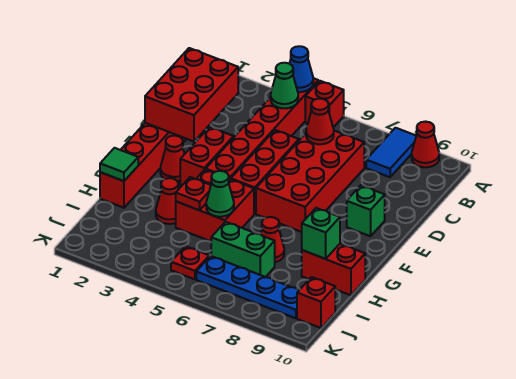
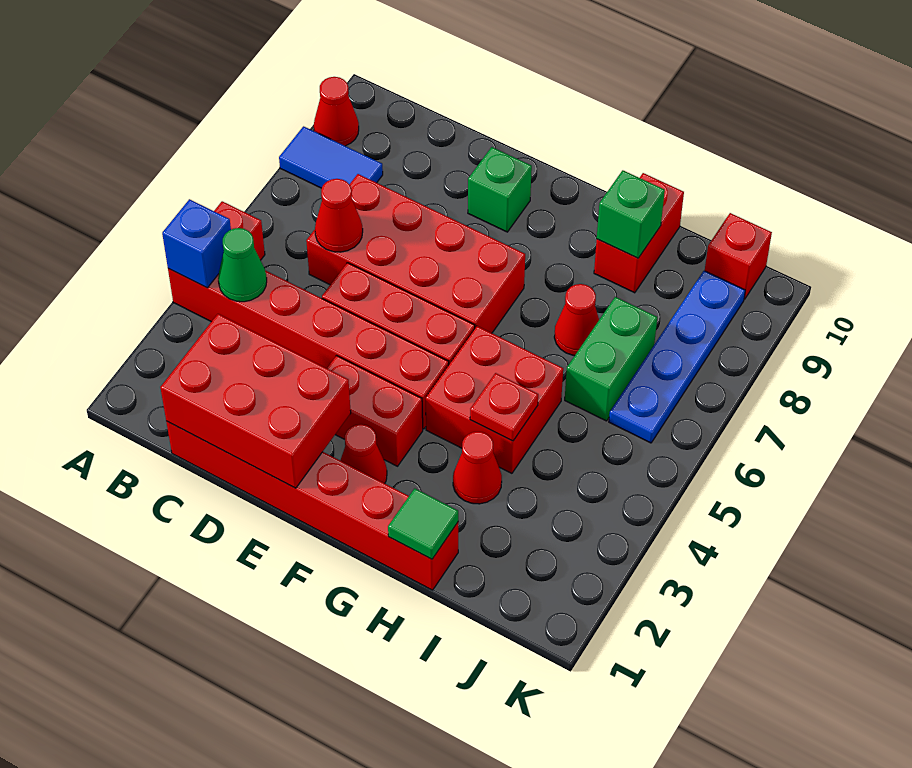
blue 1x1 cone [289,46,313,92] -> blue 1x1 brick [162,199,231,288]
green 1x1 cone [206,171,234,217] -> none
red 1x1 plate [171,246,209,279] -> none

